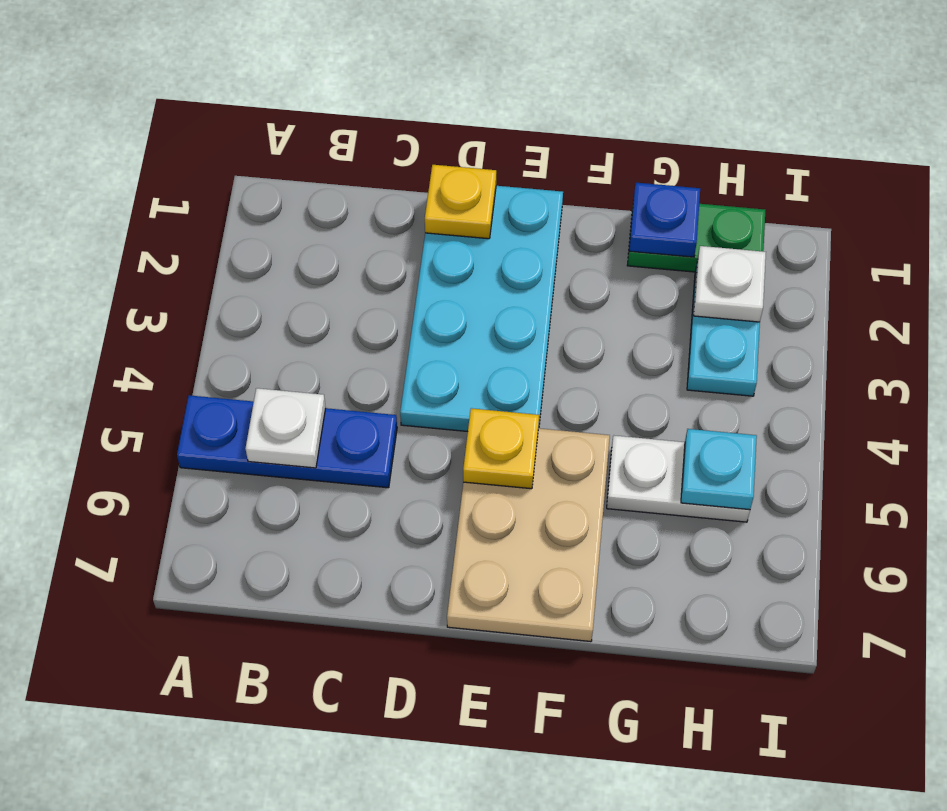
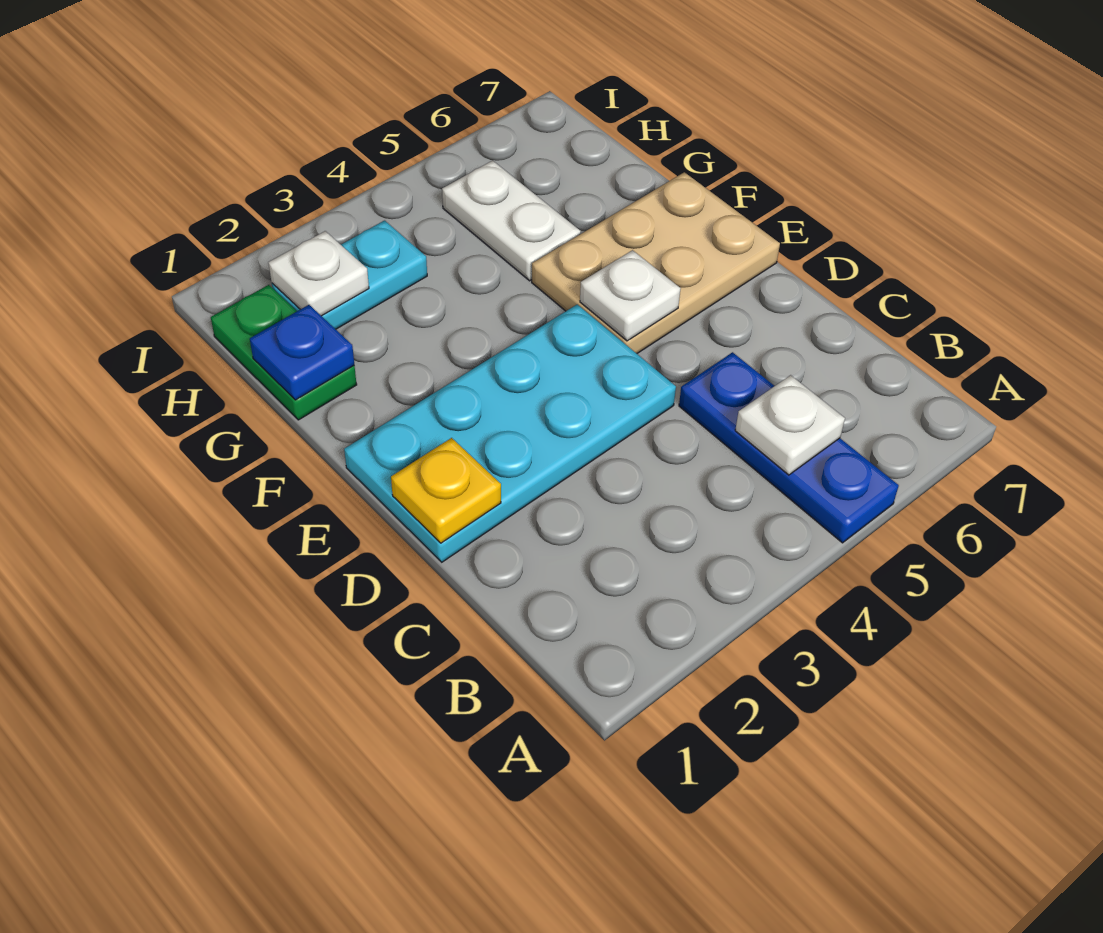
yellow 1x1 plate [463,408,539,489] -> white 1x1 plate [580,250,681,341]
cyan 1x1 plate [681,429,757,510] -> none

